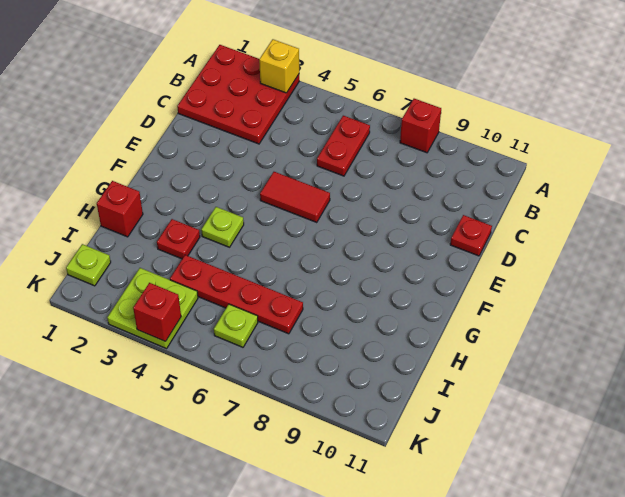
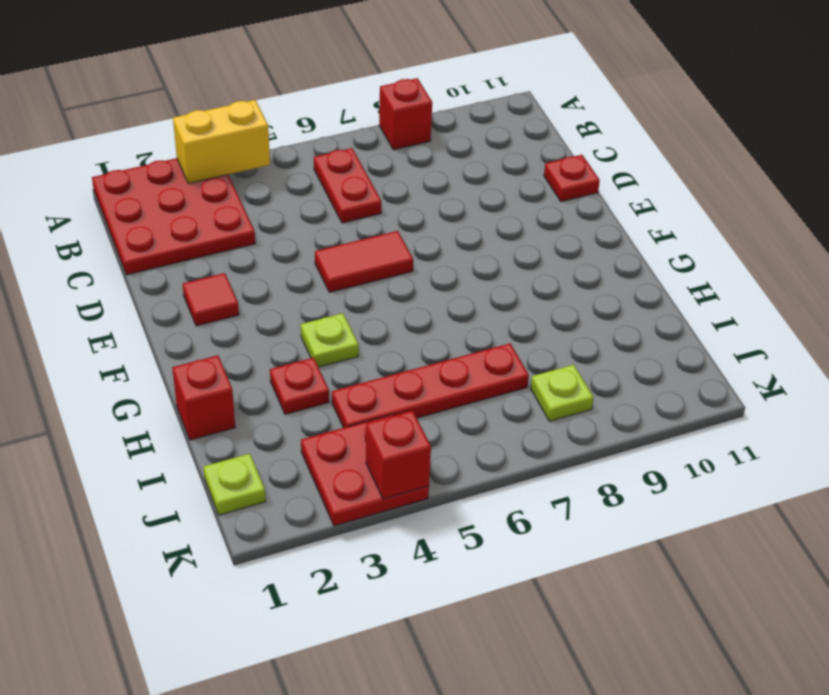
yellow 1x1 brick [259,39,299,93] -> yellow 1x2 brick [173,100,270,184]
none -> red 1x1 tile [183,273,239,326]
lime 2x2 plate [107,268,198,349] -> red 2x2 plate [301,414,429,526]
lime 1x1 plate [214,304,258,347] -> lime 1x1 plate moved to [531,365,594,421]

